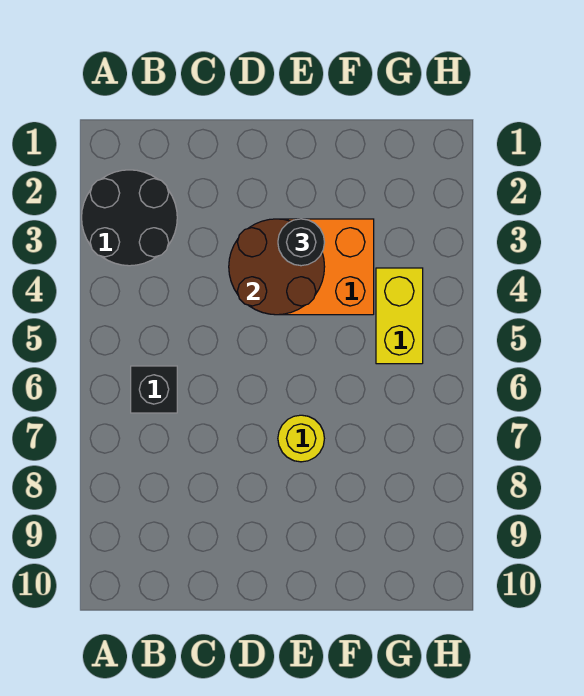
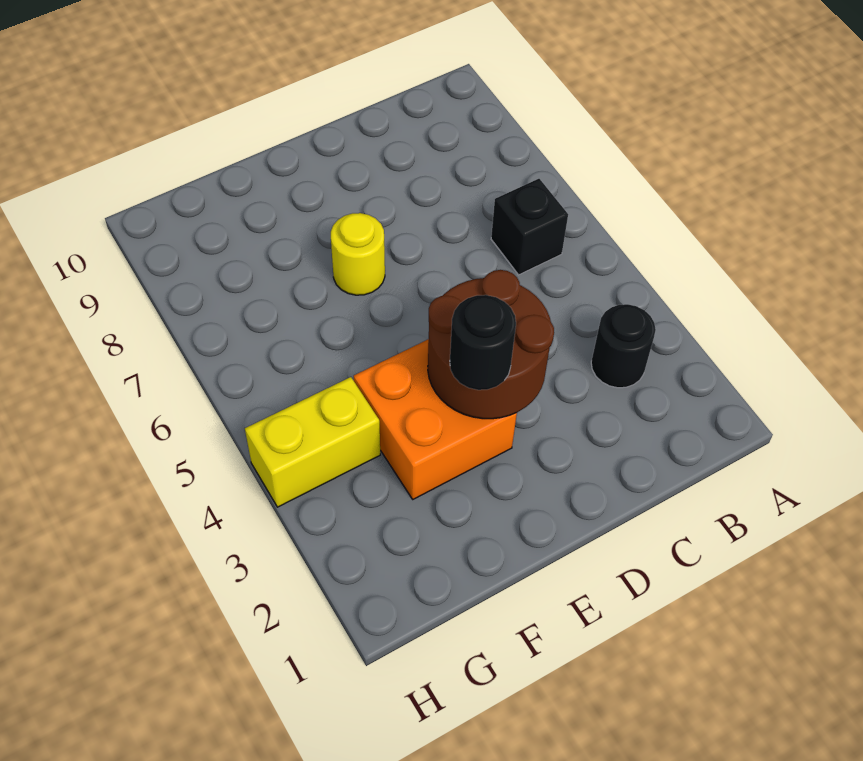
black 2x2 round brick [82,170,177,266] -> black 1x1 round brick [591,304,656,388]
yellow 1x2 brick [376,268,423,364] -> yellow 1x2 brick turned to [245,377,380,507]

